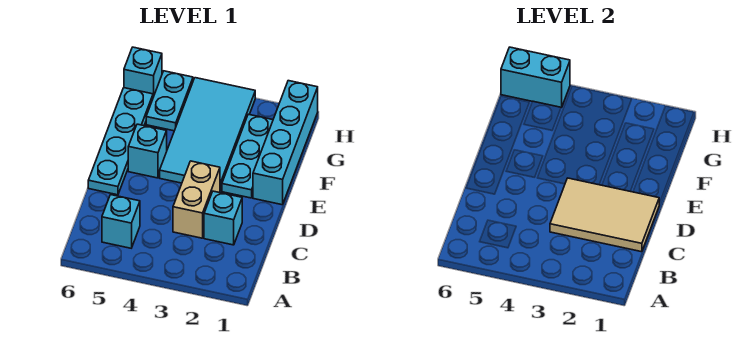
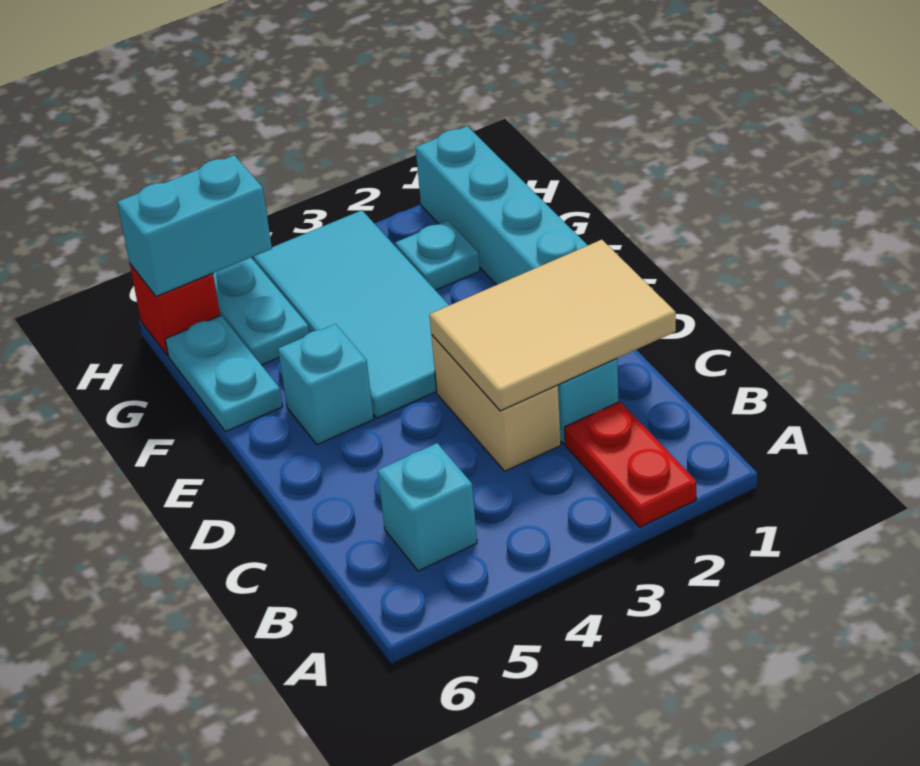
none -> red 1x2 plate [565,402,696,527]
cyan 1x4 plate [88,88,153,195] -> cyan 1x2 plate [165,316,283,432]
cyan 1x3 plate [222,114,273,198] -> cyan 1x1 plate [395,220,480,290]
cyan 1x1 brick [124,47,162,97] -> red 1x1 brick [130,264,220,356]

